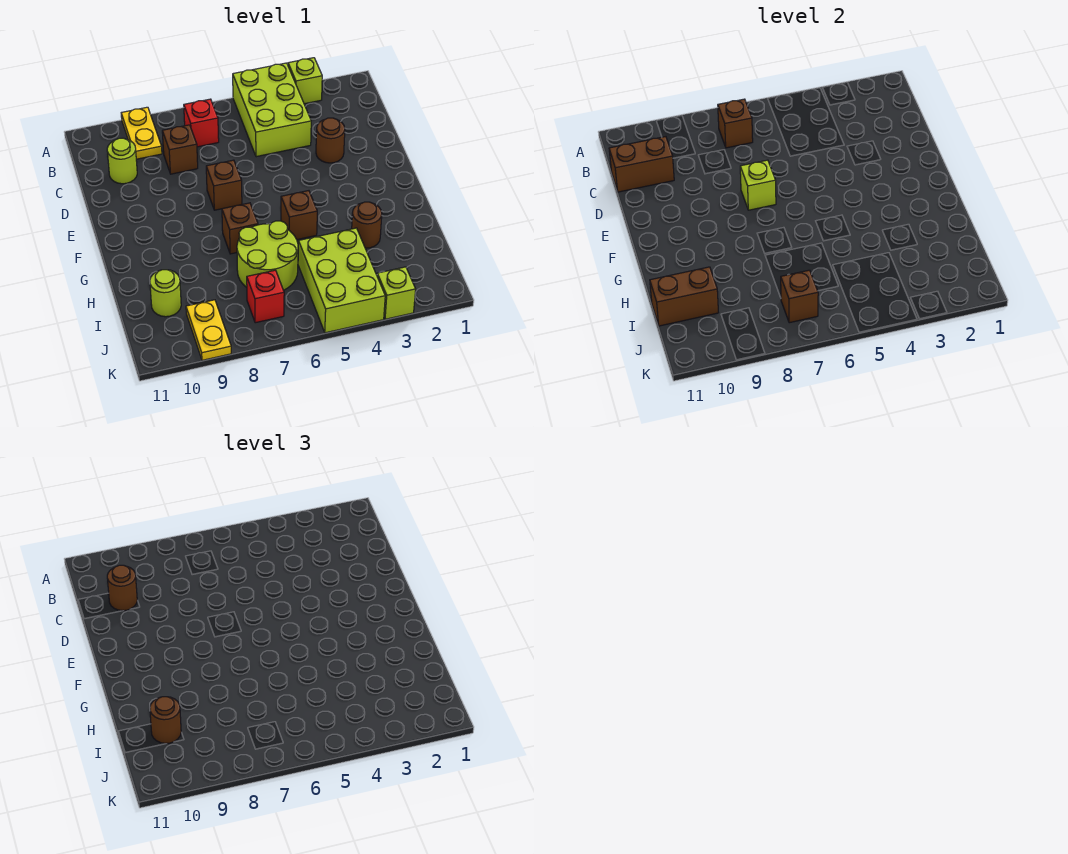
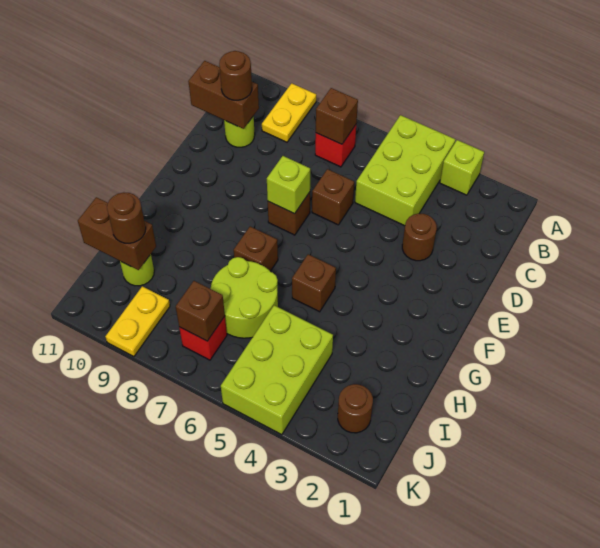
brown 1x1 brick [162,125,198,174] -> brown 1x1 brick moved to [312,169,354,225]
brown 1x1 round brick [352,202,382,248] -> brown 1x1 round brick moved to [338,384,373,433]
lime 1x1 brick [377,267,416,319] -> none

